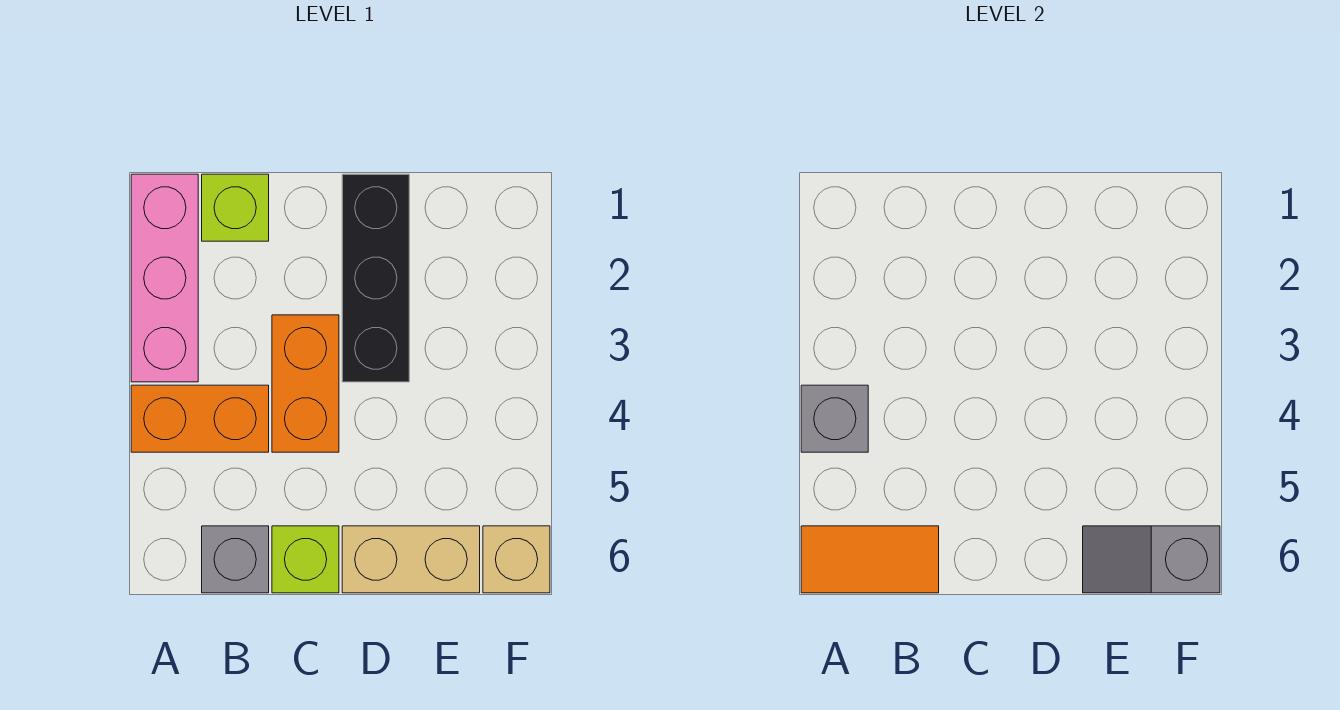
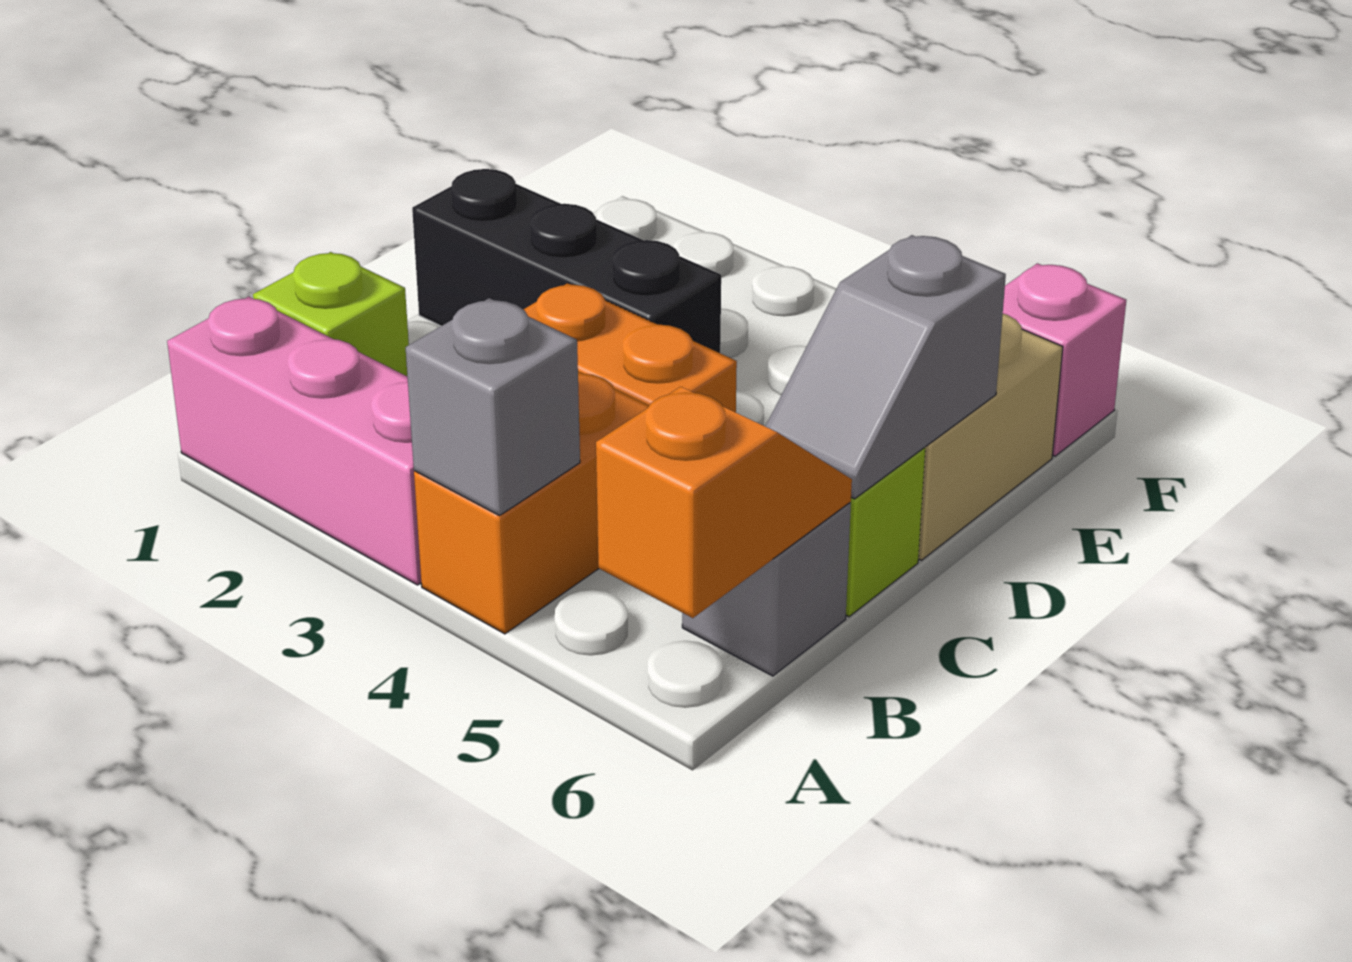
orange 1x2 tile [801,526,939,593] -> orange 1x2 slope [596,387,852,618]
grey 1x2 slope [1083,526,1220,593] -> grey 1x2 slope moved to [765,235,1006,499]
tan 1x1 brick [483,526,550,593] -> pink 1x1 brick [1003,263,1126,456]

